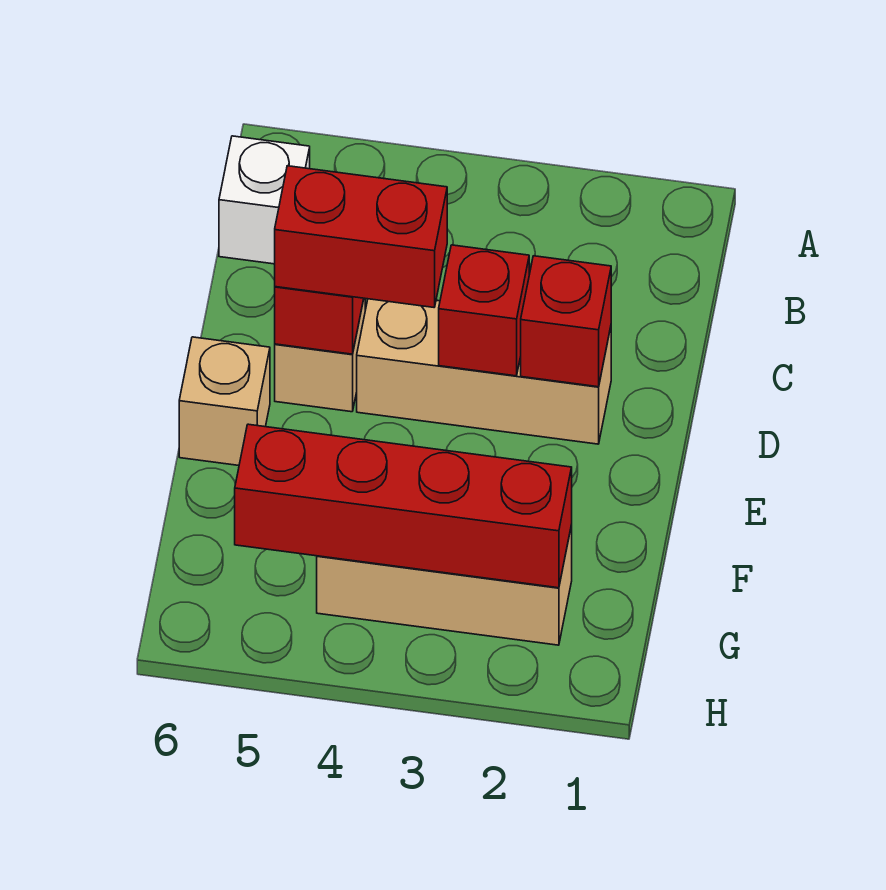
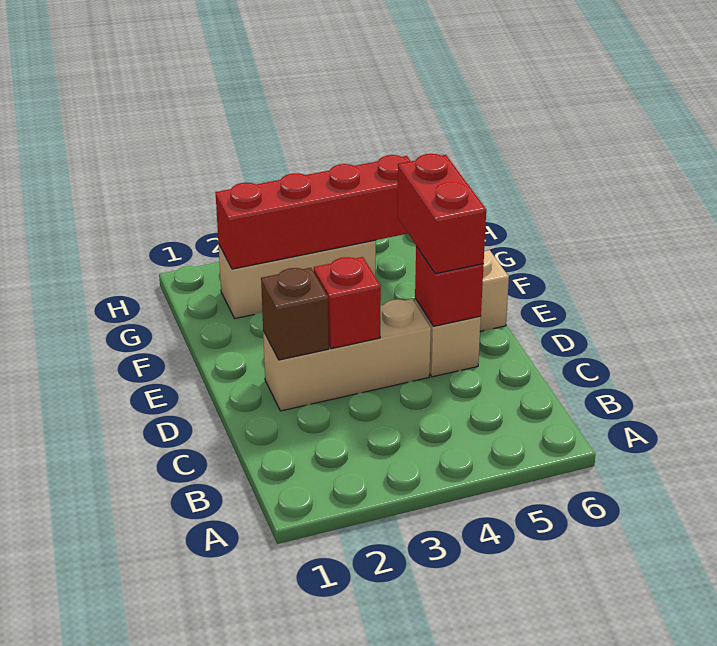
white 1x1 brick [219,136,310,264] -> none
red 1x1 brick [521,256,611,387] -> brown 1x1 brick [261,268,329,360]
red 1x2 brick [275,166,447,307] -> red 1x2 brick turned to [397,154,486,274]

